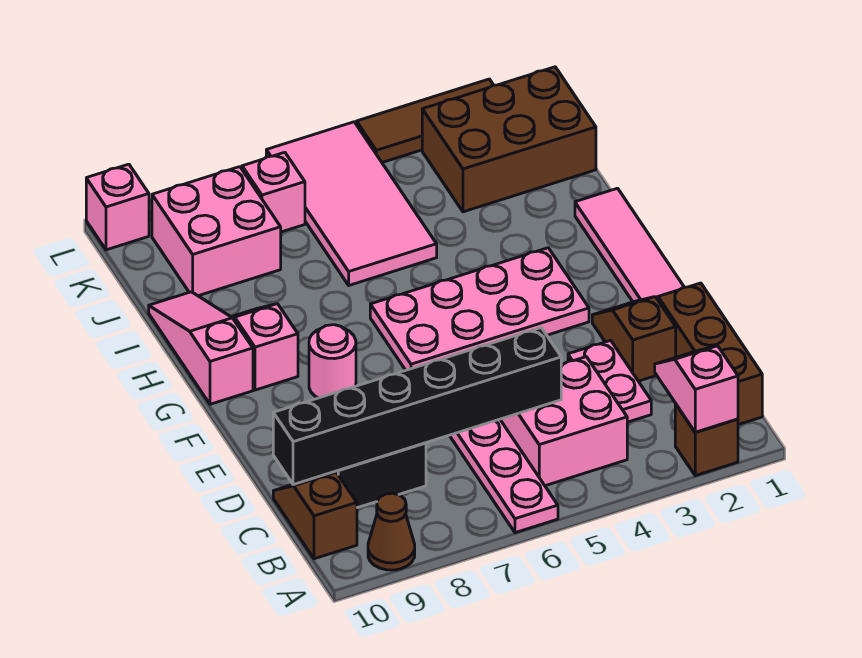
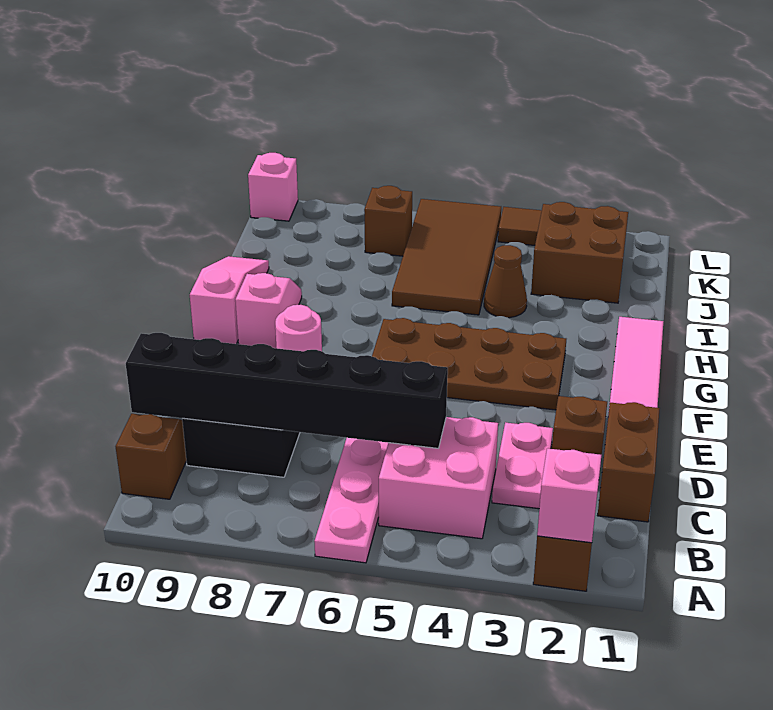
brown 1x1 cone [368,493,415,570] -> brown 1x1 cone moved to [484,245,527,318]
brown 1x3 brick [658,283,762,425] -> brown 1x2 brick [598,402,660,522]
pink 2x4 plate [370,248,589,370] -> brown 2x4 plate [372,318,566,410]
pink 2x4 tile [266,122,437,285] -> brown 2x4 tile [392,199,501,315]
brown 2x3 brick [422,67,596,212] -> brown 2x2 brick [531,202,628,303]
pink 2x2 brick [152,167,281,296] -> none
pink 1x1 brick [242,152,305,232] -> brown 1x1 brick [364,186,412,256]

